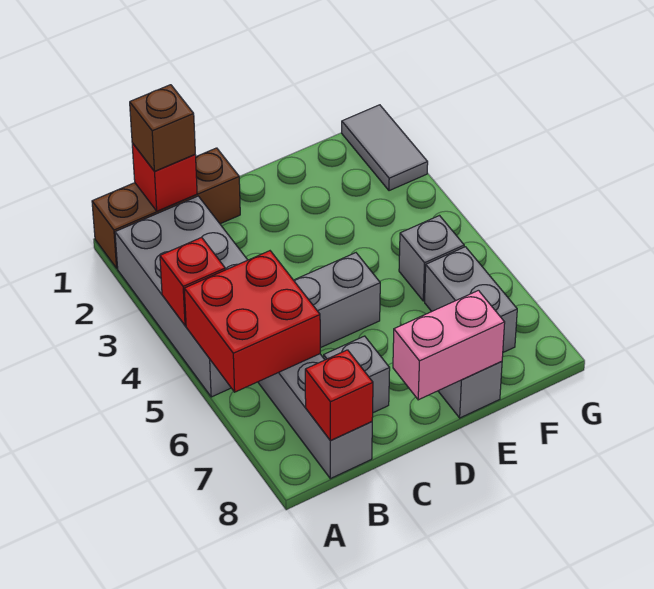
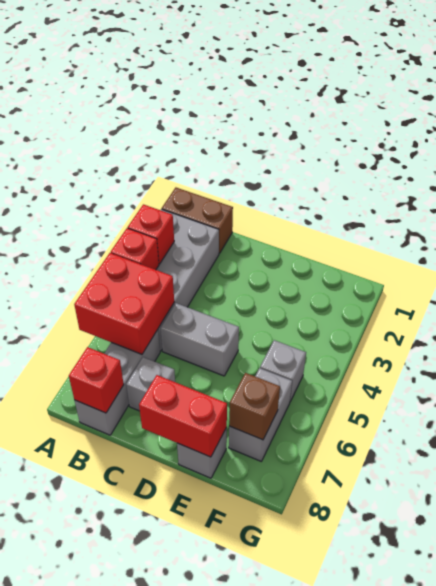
brown 1x3 brick [92,148,240,268] -> brown 1x2 brick [162,188,233,253]
red 1x1 brick [132,143,197,211] -> red 1x1 brick moved to [128,204,174,264]
brown 1x1 brick [130,85,195,172] -> brown 1x1 brick moved to [229,373,280,440]
pink 1x2 brick [393,290,505,400] -> red 1x2 brick [139,375,227,457]
grey 1x2 tile [342,105,428,191] -> none

